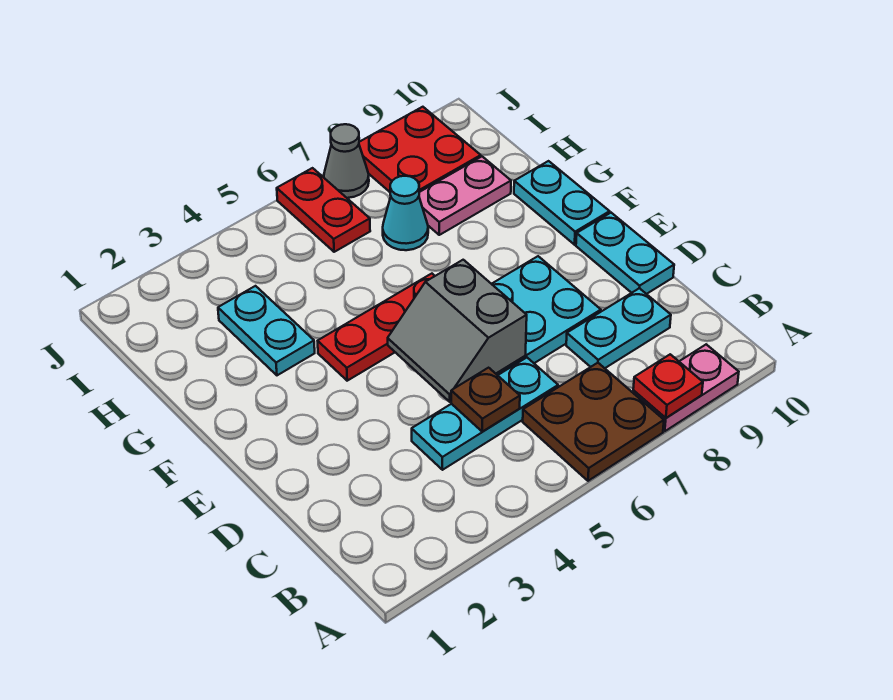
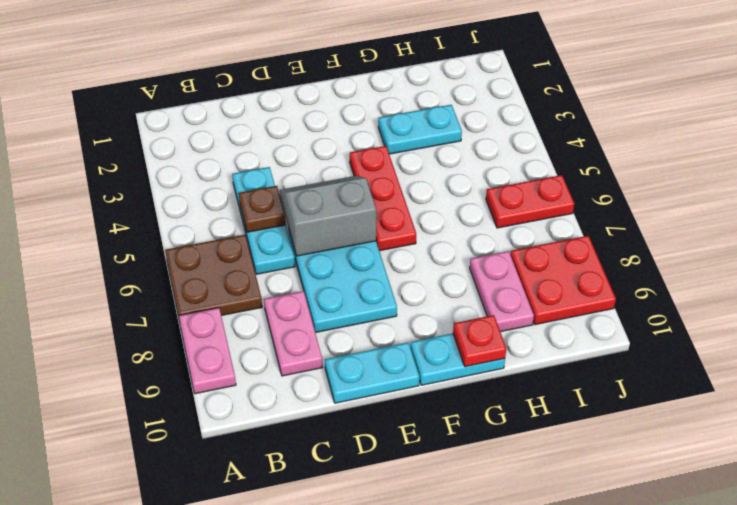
red 1x1 plate [633,354,703,418] -> red 1x1 plate moved to [453,315,506,367]
cyan 1x2 plate [566,288,671,368] -> pink 1x2 plate [264,291,323,376]
cyan 1x1 cone [383,176,428,250] -> none
grey 1x1 cone [324,124,369,198] -> none

